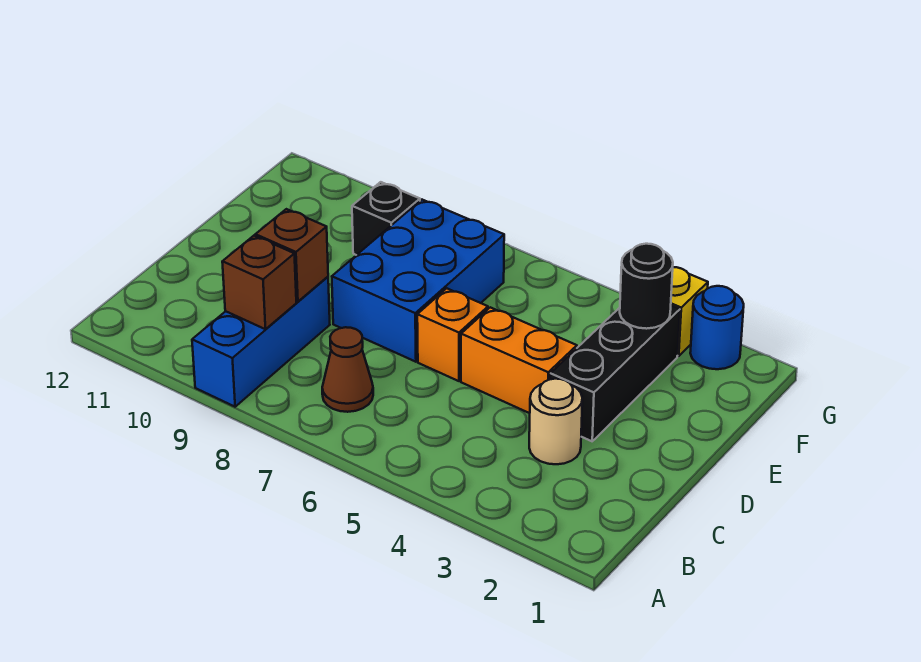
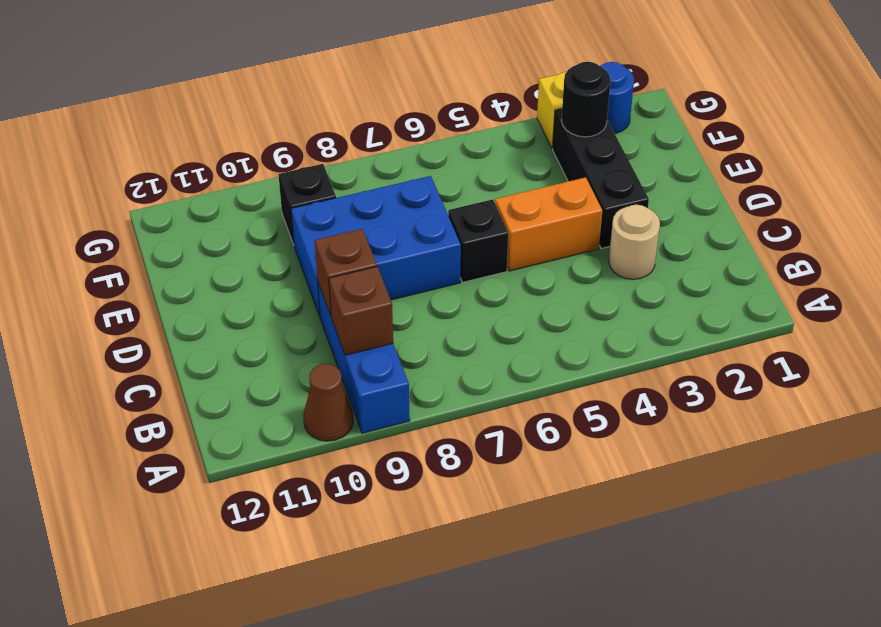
brown 1x1 cone [322,327,373,412] -> brown 1x1 cone moved to [303,364,353,441]
orange 1x1 brick [417,288,488,381] -> black 1x1 brick [448,199,508,282]
blue 2x3 brick [332,200,504,362] -> blue 2x3 brick turned to [291,176,461,316]

